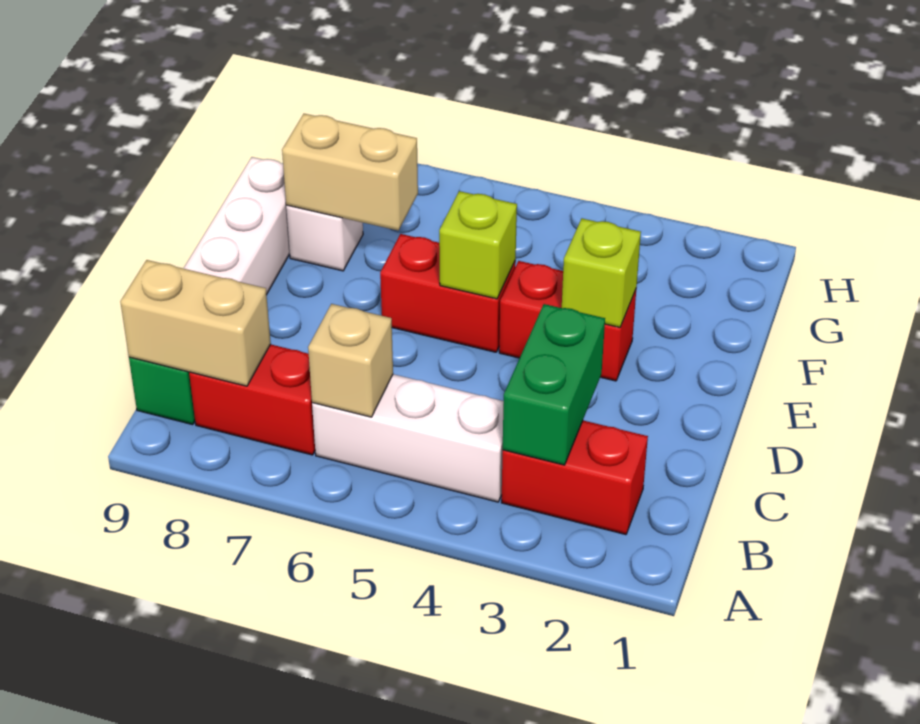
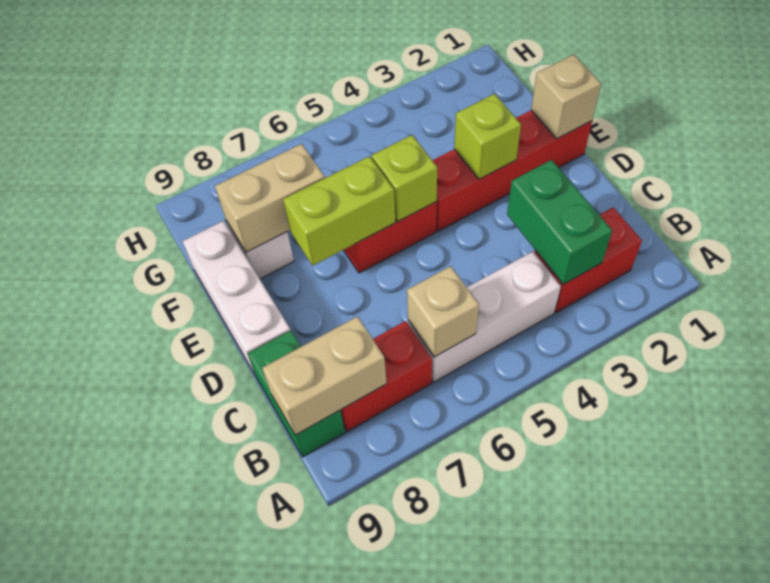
none -> tan 1x1 brick [531,54,601,139]
red 1x2 brick [499,261,636,381] -> red 1x4 brick [432,110,592,231]
none -> lime 1x2 brick [283,156,396,266]

